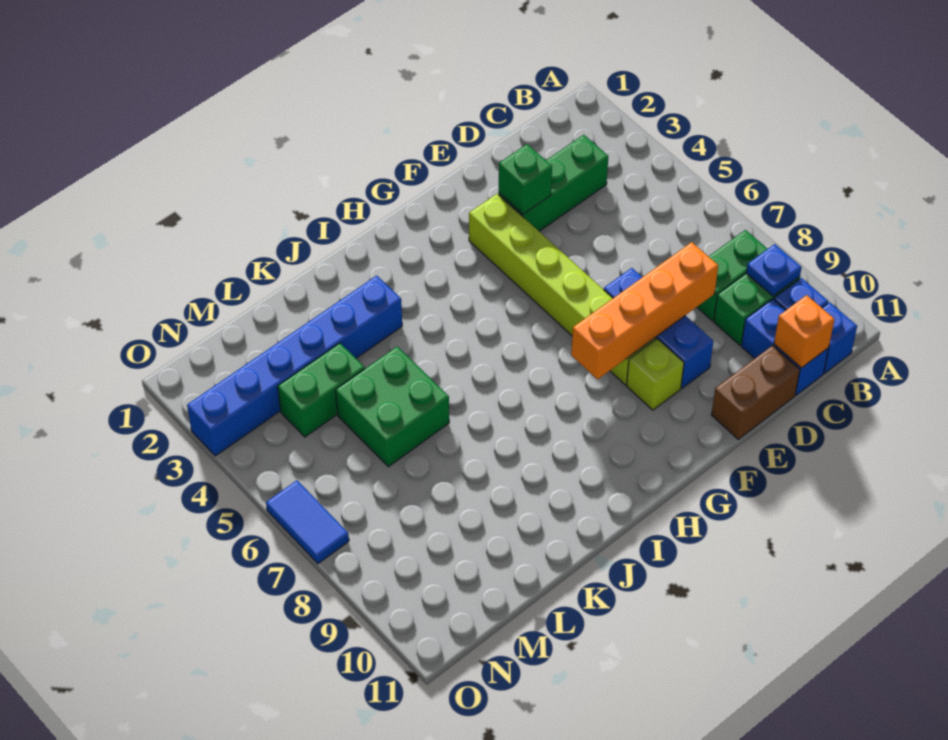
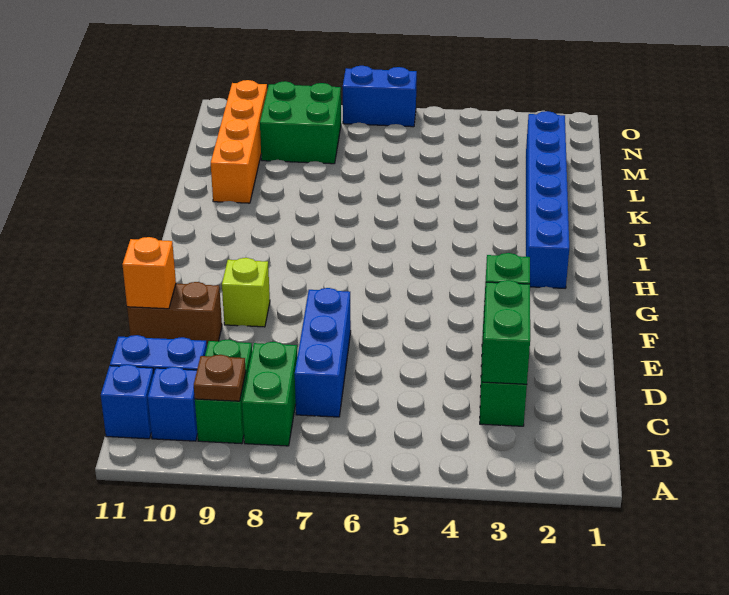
blue 1x1 plate [746,244,802,296] -> brown 1x1 plate [194,355,246,401]
orange 1x1 brick [774,295,835,368] -> orange 1x1 brick moved to [122,237,176,309]
orange 1x4 brick [571,242,718,379] -> orange 1x4 brick moved to [211,80,267,203]
brown 1x2 brick [711,345,800,439] -> brown 1x2 brick turned to [127,282,222,345]
blue 1x3 brick [604,268,713,388] -> blue 1x3 brick turned to [295,288,351,417]
lime 1x6 brick [469,194,656,385] -> none
blue 1x6 brick [187,276,402,456] -> blue 1x6 brick moved to [526,111,569,288]
green 2x2 brick [336,346,449,467] -> green 2x2 brick moved to [260,81,341,164]
green 1x2 brick [278,343,365,437] -> green 1x2 brick moved to [482,280,530,384]
blue 1x2 tile [266,480,349,564] -> blue 1x2 brick [343,66,417,127]

